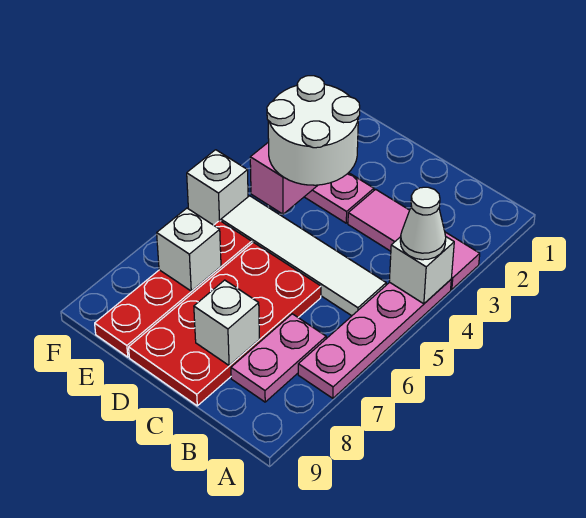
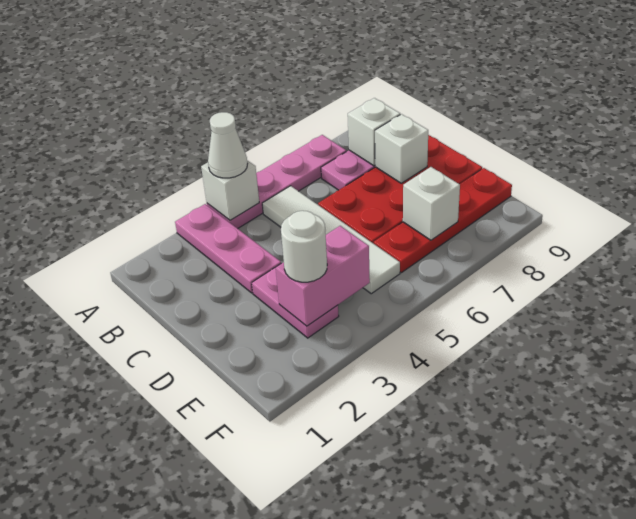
pink 1x3 tile [348,189,480,290] -> pink 1x3 plate [175,204,281,293]
white 2x2 round brick [267,76,360,185] -> white 1x1 round brick [281,211,327,282]
white 1x1 brick [187,150,248,225] -> white 1x1 brick moved to [348,98,400,166]

